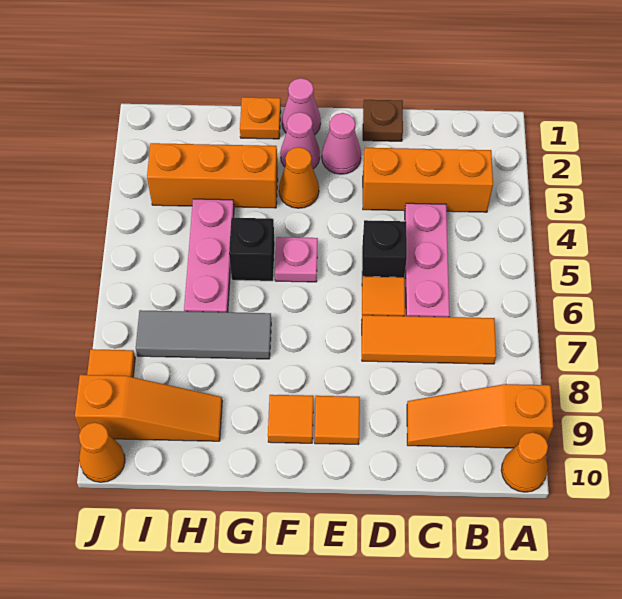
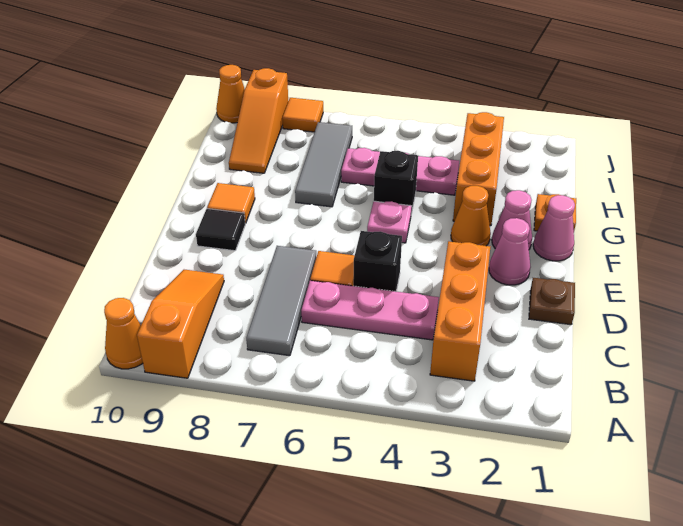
orange 1x3 tile [362,315,496,364] -> grey 1x3 tile [246,246,316,356]
orange 1x1 tile [315,396,360,444] -> black 1x1 tile [196,209,245,251]

